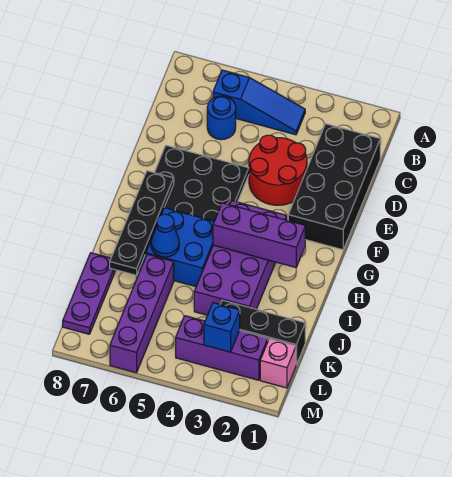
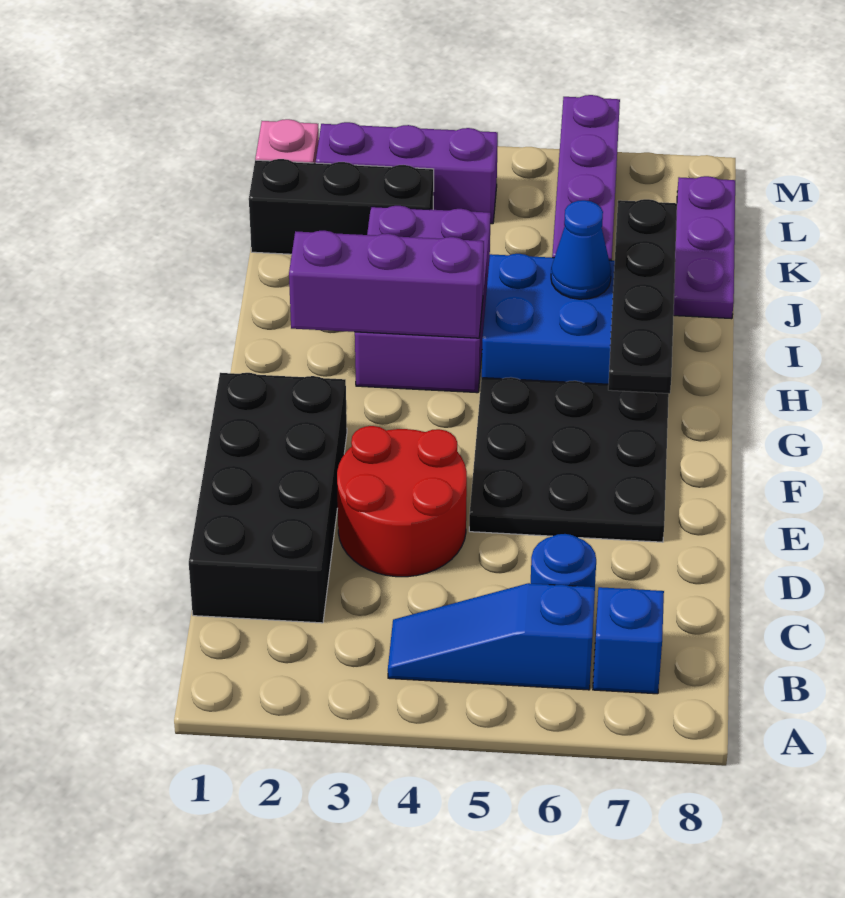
purple 2x4 brick [194,201,287,315] -> purple 2x3 brick [355,206,491,393]
blue 1x1 brick [204,303,240,352] -> blue 1x1 brick moved to [593,587,664,694]

